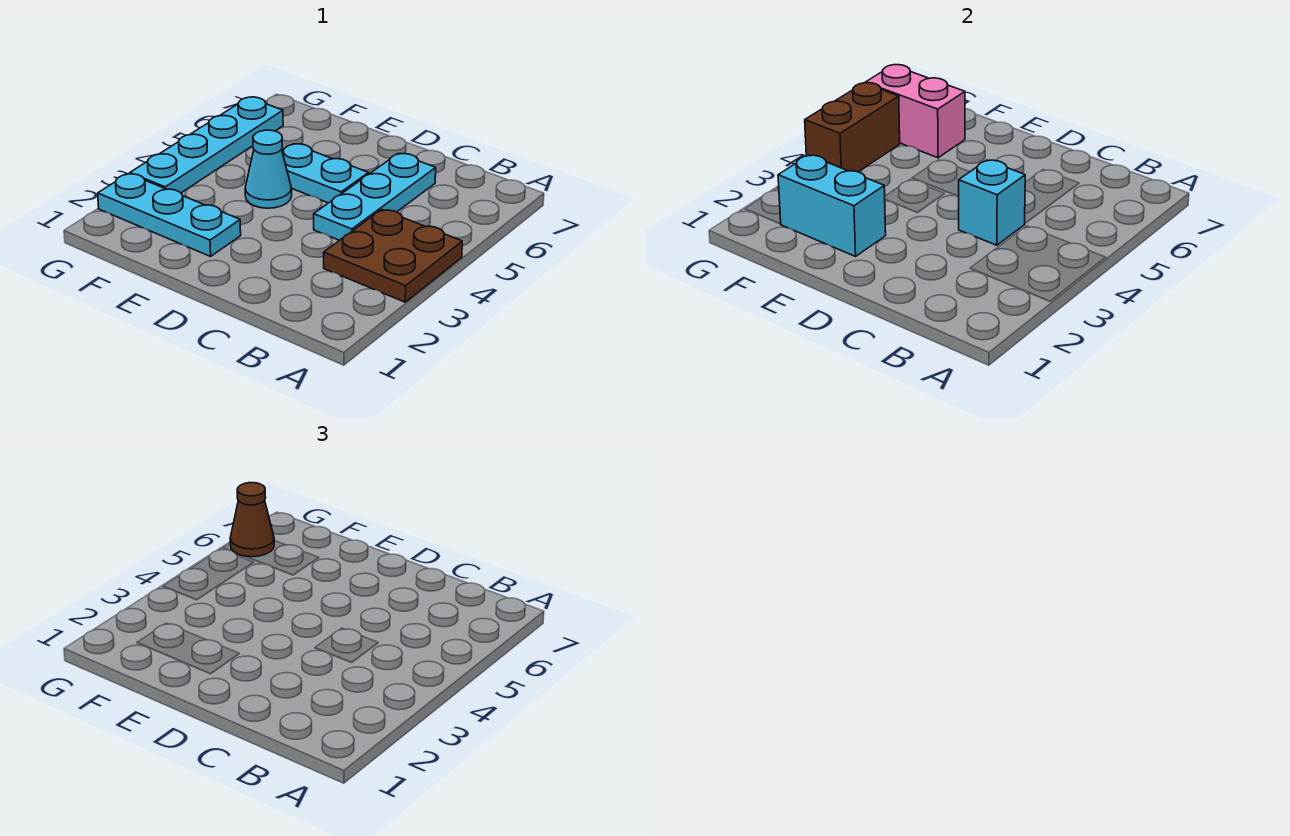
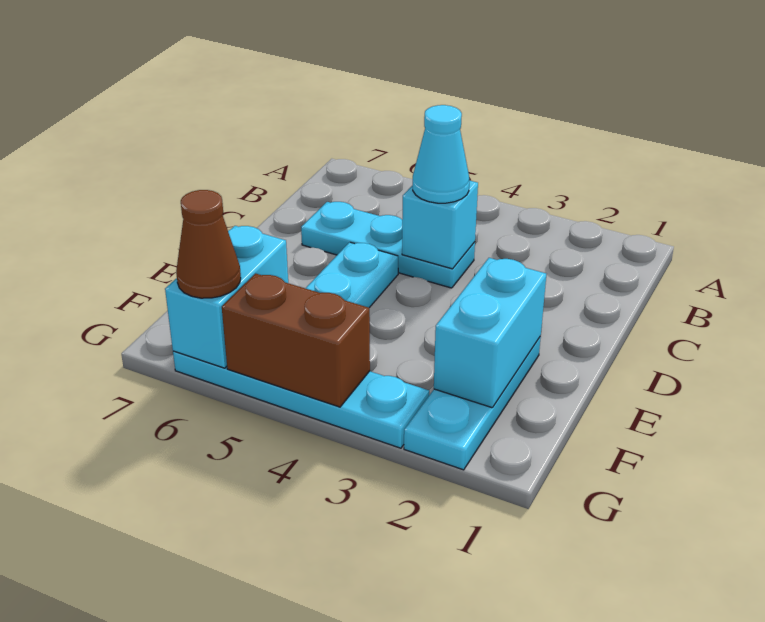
brown 2x2 plate [324,210,462,302] -> none
cyan 1x1 cone [245,130,292,208] -> cyan 1x1 cone moved to [413,105,469,203]
pink 1x2 brick [866,65,965,158] -> cyan 1x2 brick [165,226,288,368]

